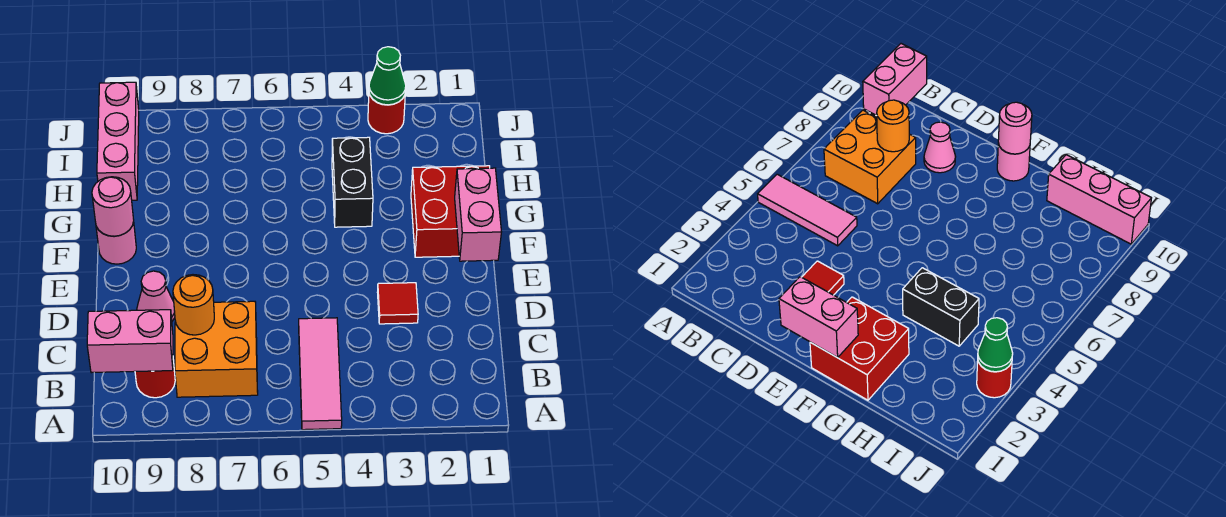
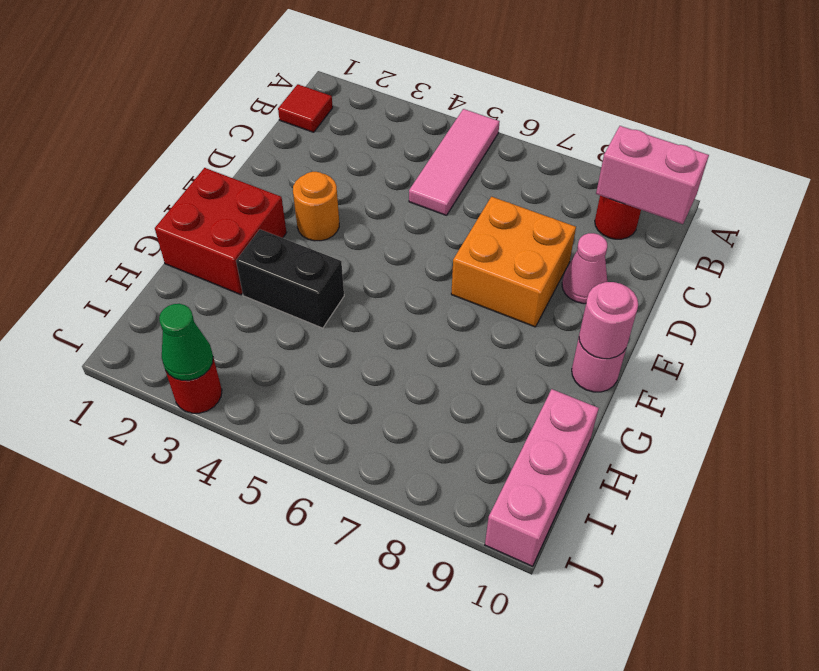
orange 2x2 brick [175,301,258,397] -> orange 2x2 brick moved to [451,197,576,327]
orange 1x1 round brick [173,275,214,335] -> orange 1x1 round brick moved to [293,172,339,241]
red 1x1 tile [377,283,418,324] -> red 1x1 tile moved to [278,84,333,132]
pink 1x2 brick [455,168,501,261] -> none
black 1x2 brick [332,137,373,227] -> black 1x2 brick turned to [236,229,344,328]

